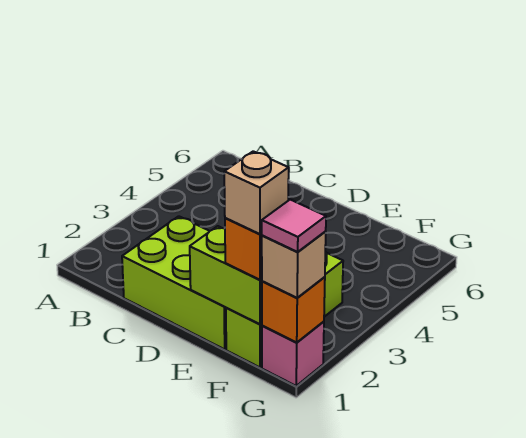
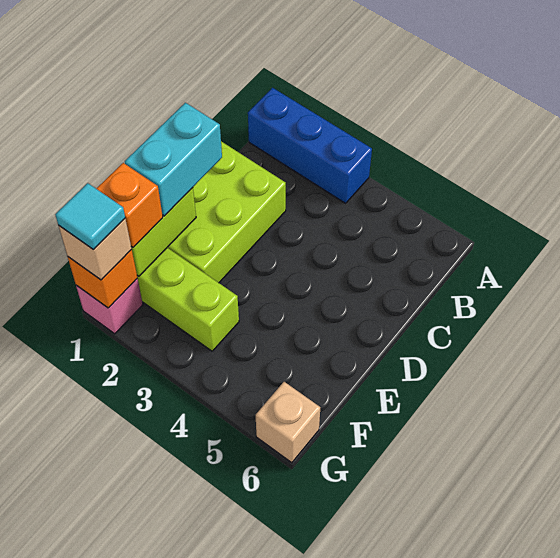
none -> blue 1x3 brick [248,88,372,203]
none -> cyan 1x2 brick [125,103,222,216]
tan 1x1 brick [224,151,289,234] -> tan 1x1 brick moved to [256,382,320,463]
pink 1x1 tile [262,200,326,252] -> cyan 1x1 tile [55,183,125,250]

